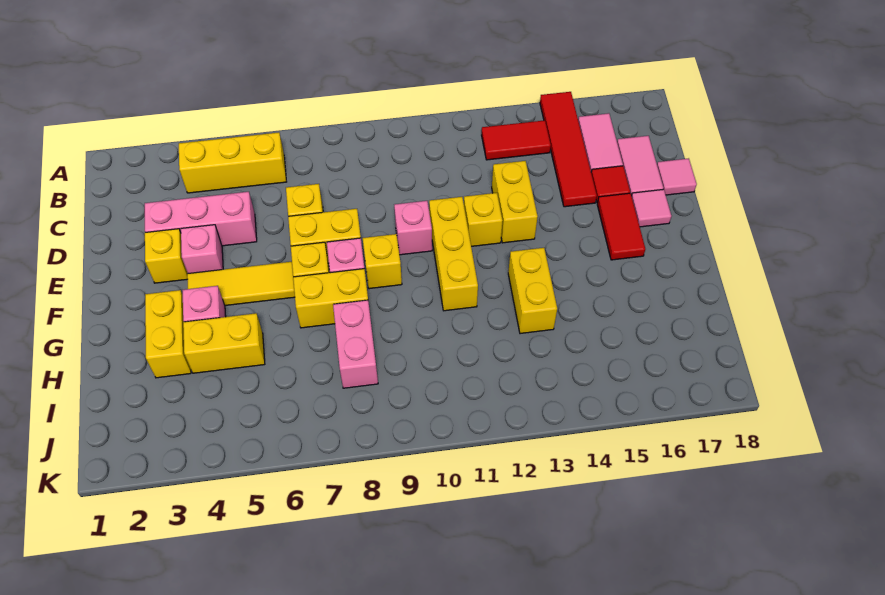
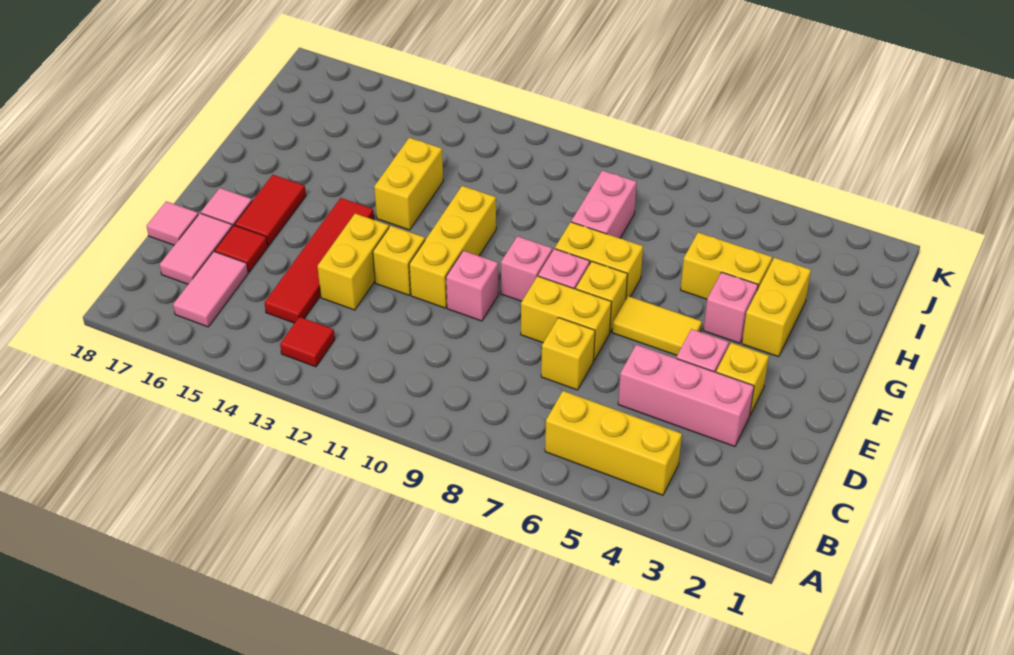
red 1x4 tile [540,92,597,207] -> red 1x4 tile moved to [265,198,374,323]
red 1x2 tile [482,120,551,160] -> red 1x1 tile [280,317,335,367]
yellow 1x3 tile [187,262,295,306] -> yellow 1x2 tile [612,296,702,355]
yellow 1x1 brick [363,234,402,289] -> pink 1x1 brick [501,236,552,301]

